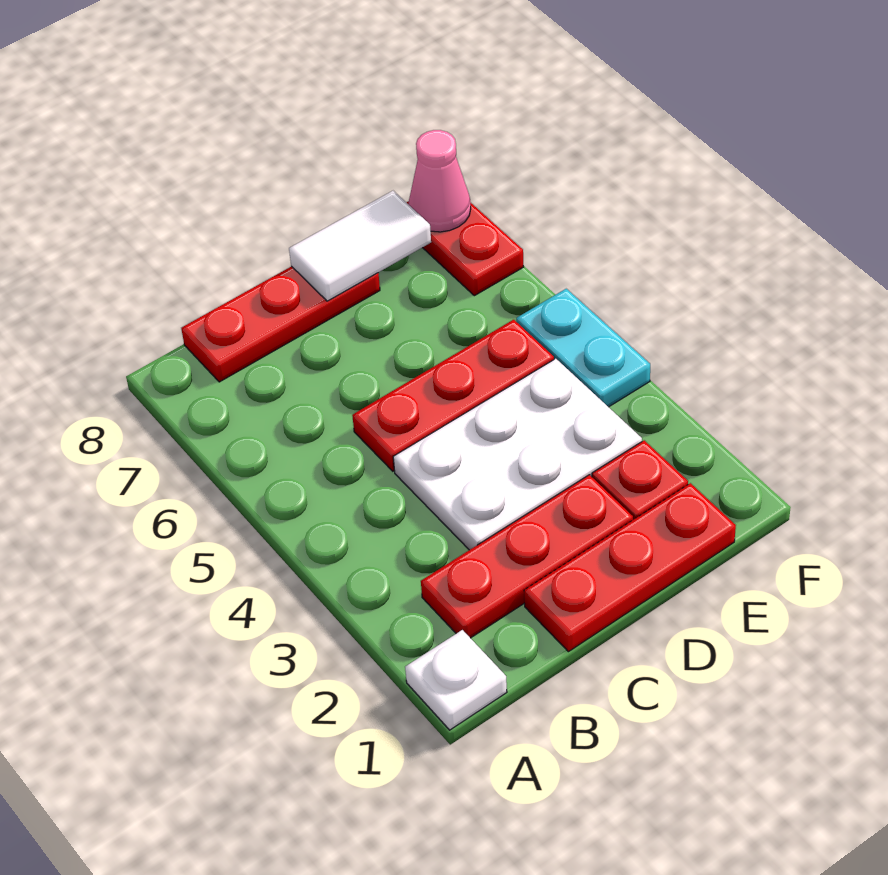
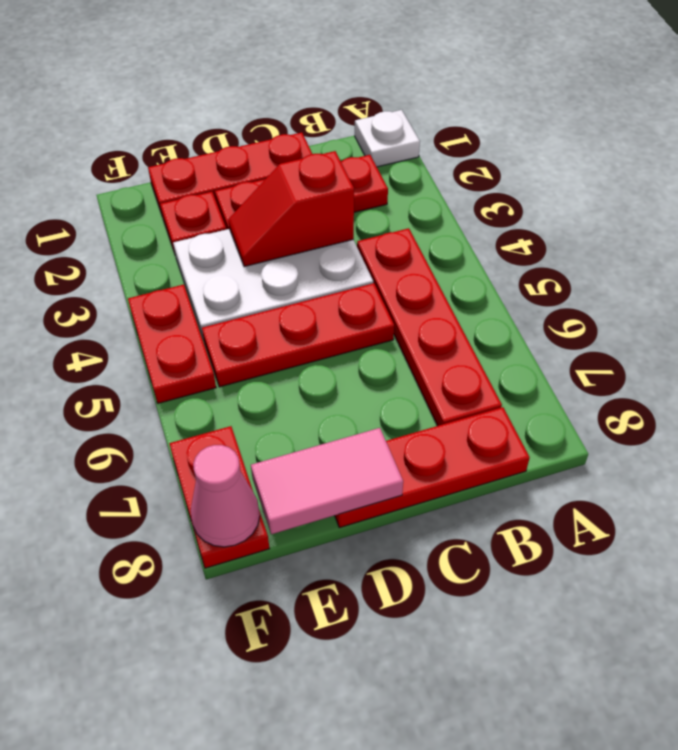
none -> red 1x4 plate [357,228,502,426]
none -> red 1x2 slope [228,151,354,267]
white 1x2 tile [289,191,431,301] -> pink 1x2 tile [251,428,403,534]
cyan 1x2 plate [516,289,650,407] -> red 1x2 plate [128,285,216,403]

